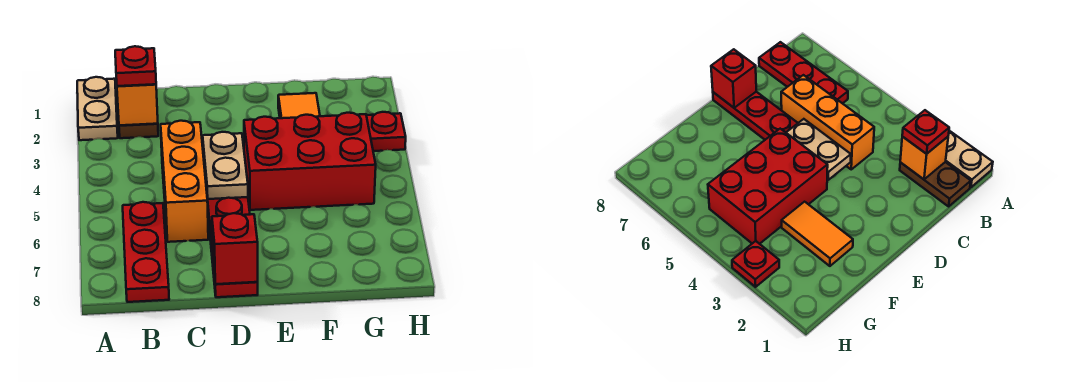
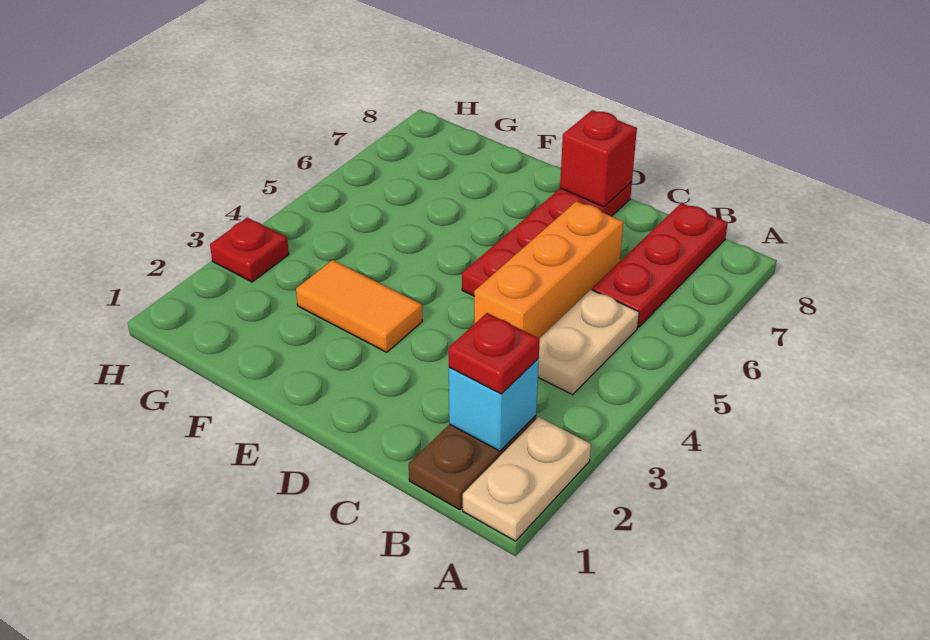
orange 1x1 brick [117,84,158,125] -> cyan 1x1 brick [449,359,539,451]
tan 1x2 plate [203,132,248,199] -> tan 1x2 plate moved to [538,290,639,395]
red 2x3 brick [244,113,376,210] -> none
orange 1x2 tile [278,93,320,118] -> orange 1x2 tile turned to [296,260,422,352]

